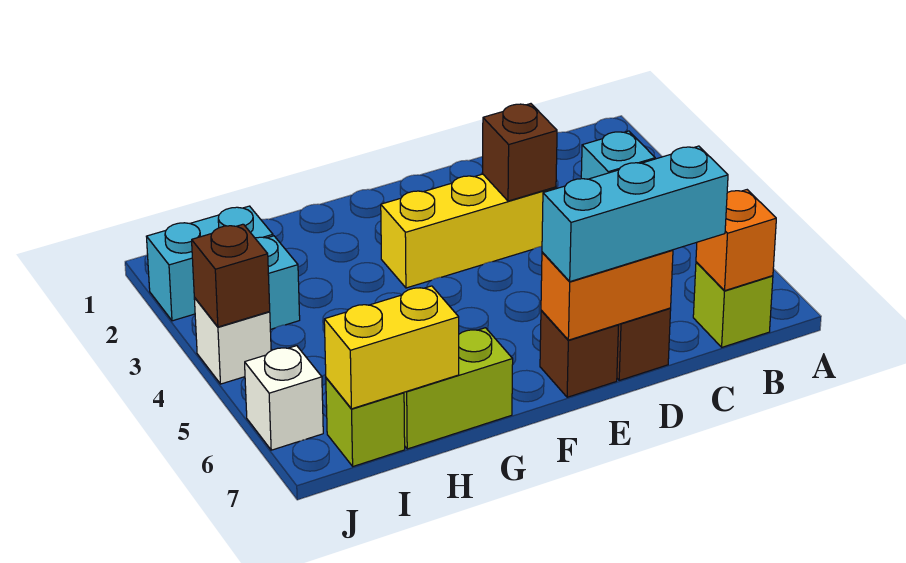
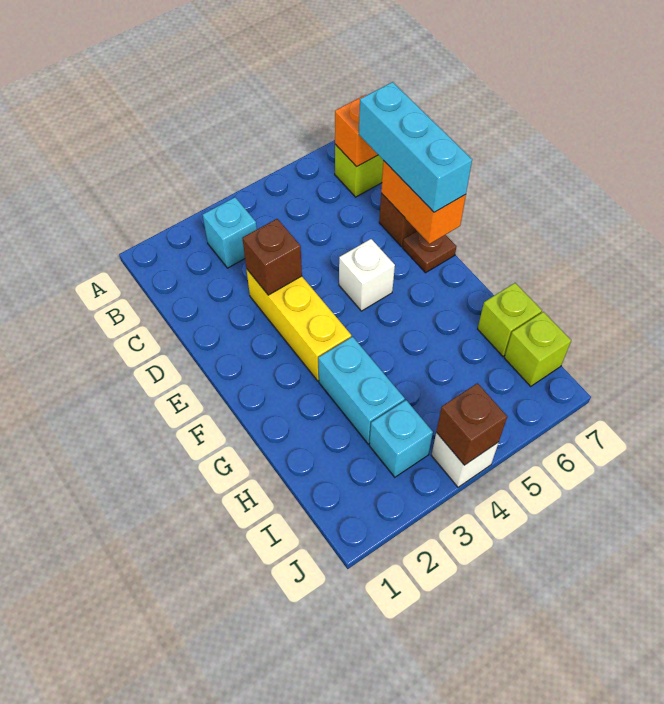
brown 1x1 brick [540,310,619,397] -> brown 1x1 plate [403,231,456,273]
lime 1x2 brick [404,328,513,449] -> lime 1x1 brick [478,283,542,356]
yellow 1x2 brick [324,286,459,409] -> none
cyan 1x2 brick [146,206,273,321] -> cyan 1x2 brick moved to [318,337,405,444]
white 1x1 brick [245,346,323,450] -> white 1x1 brick moved to [339,239,395,311]

